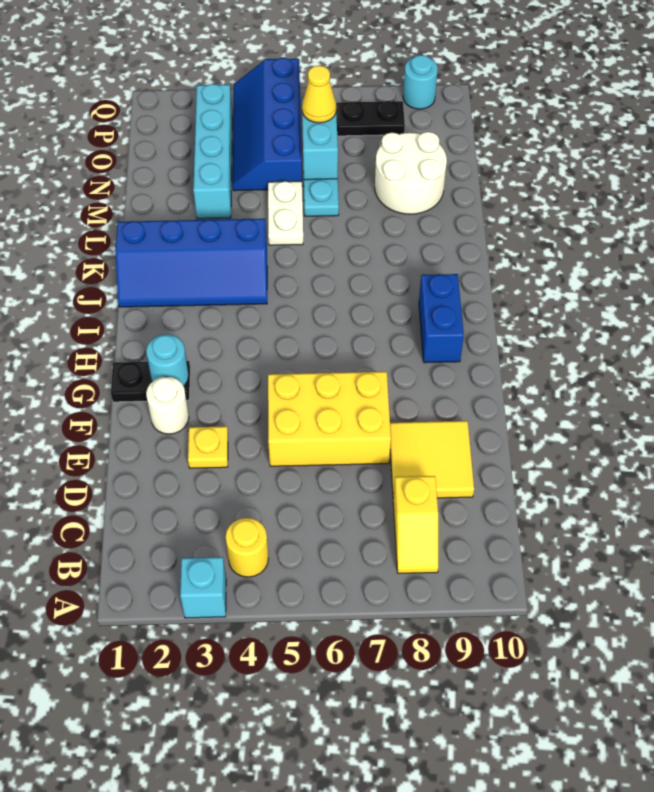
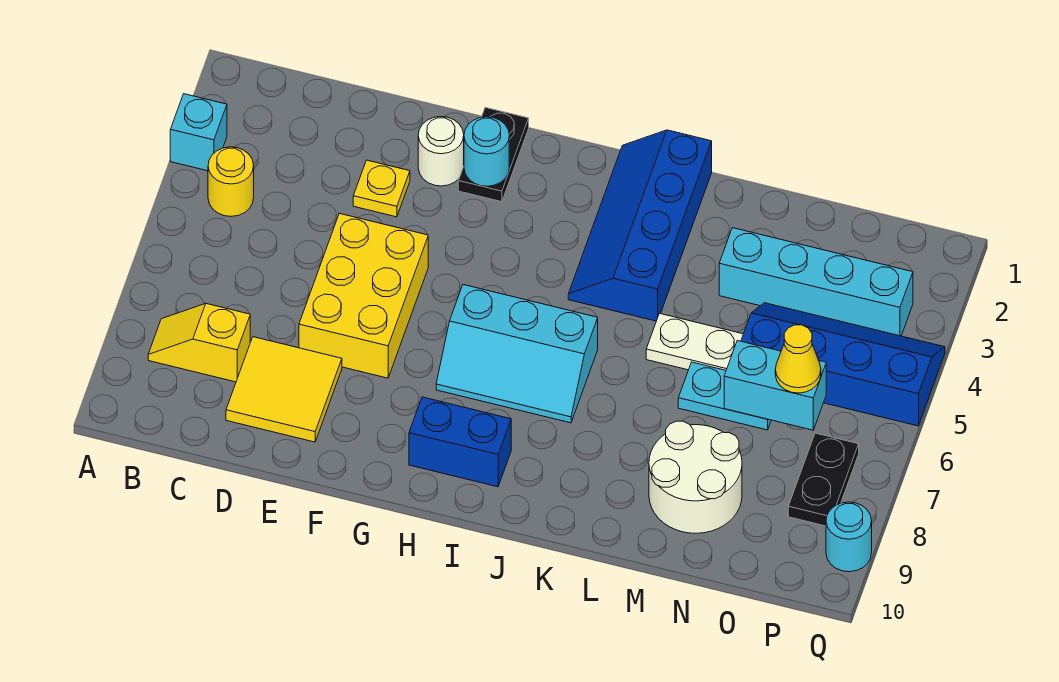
none -> cyan 2x3 slope [436,285,598,423]

